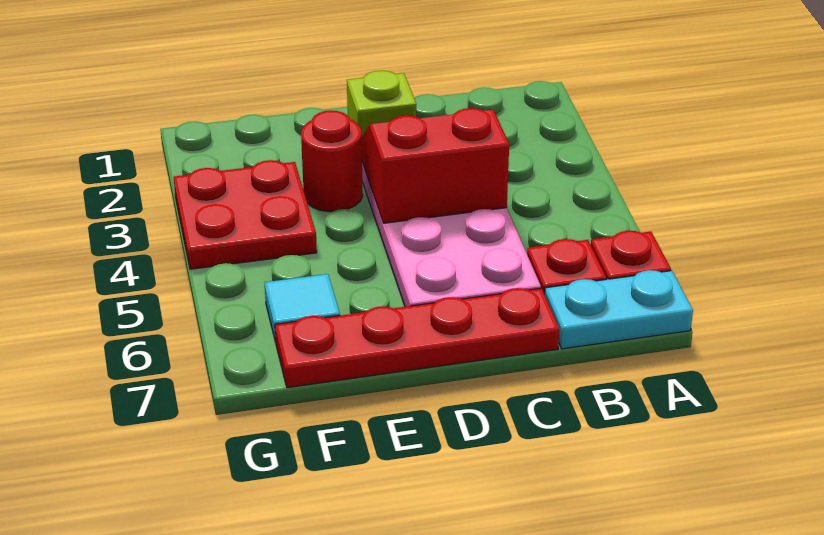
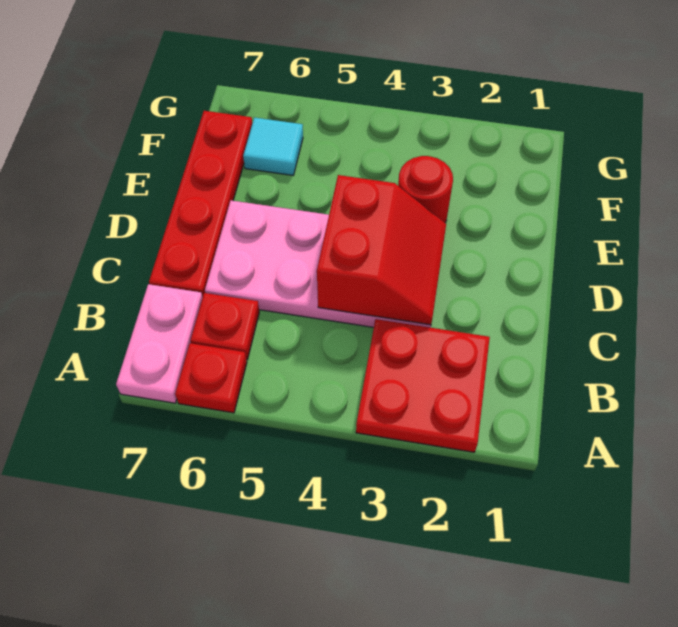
cyan 1x2 plate [545,270,693,349] -> pink 1x2 plate [116,284,203,403]
lime 1x1 brick [347,71,416,136] -> none
red 2x2 plate [174,160,317,269] -> red 2x2 plate moved to [356,319,490,452]

